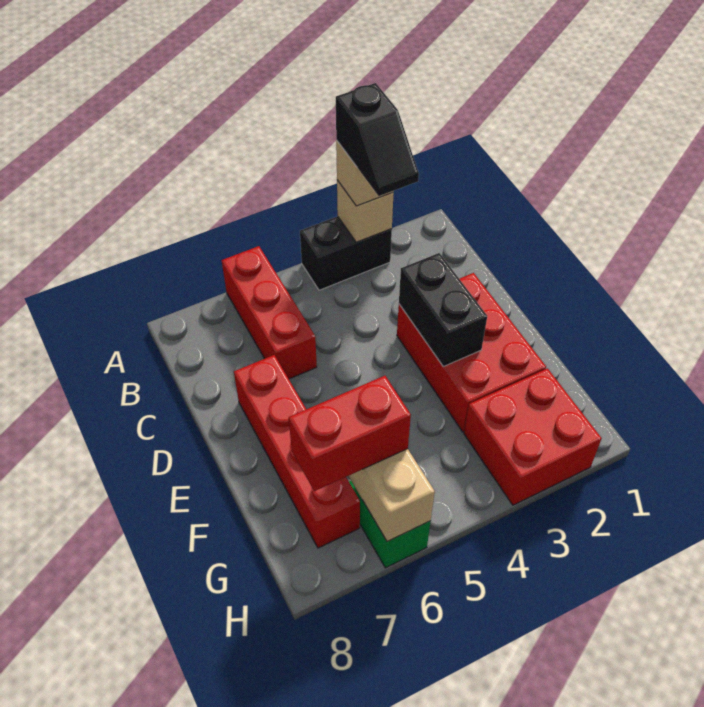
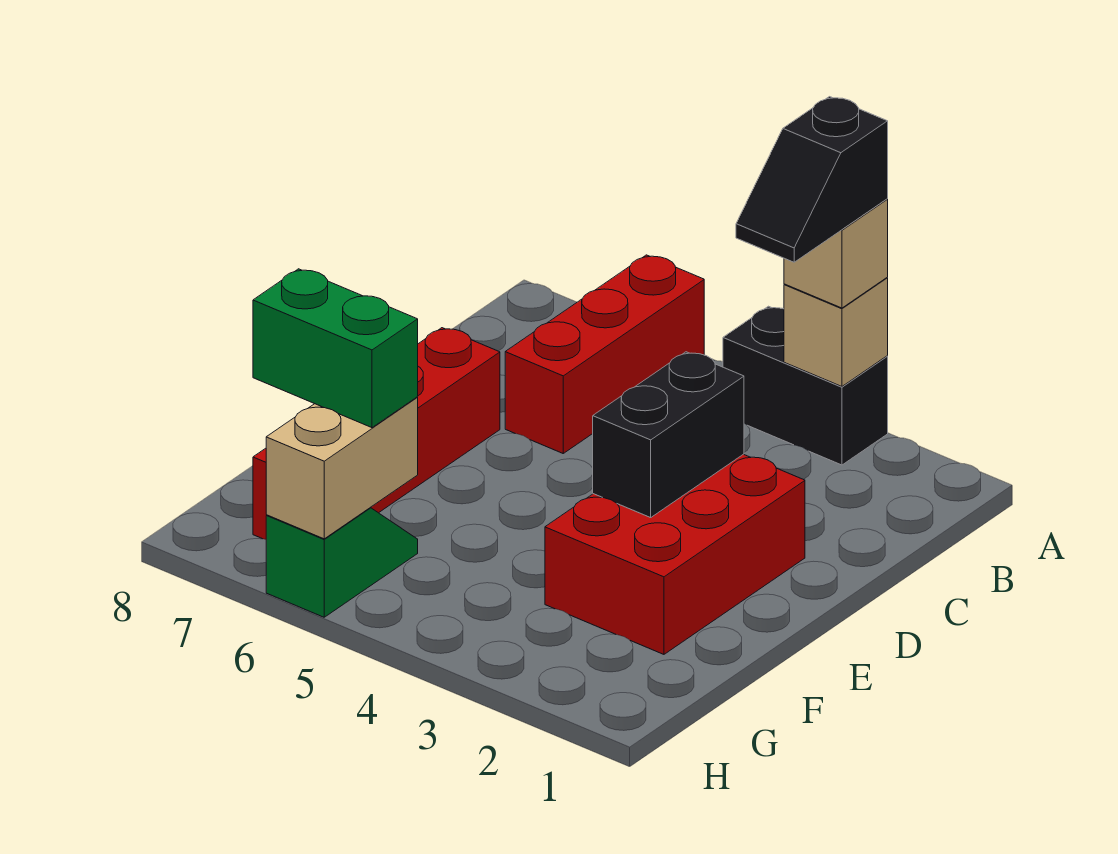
red 2x2 brick [464,368,602,505] -> none
red 1x2 brick [289,376,411,491] -> green 1x2 brick [253,269,418,428]

